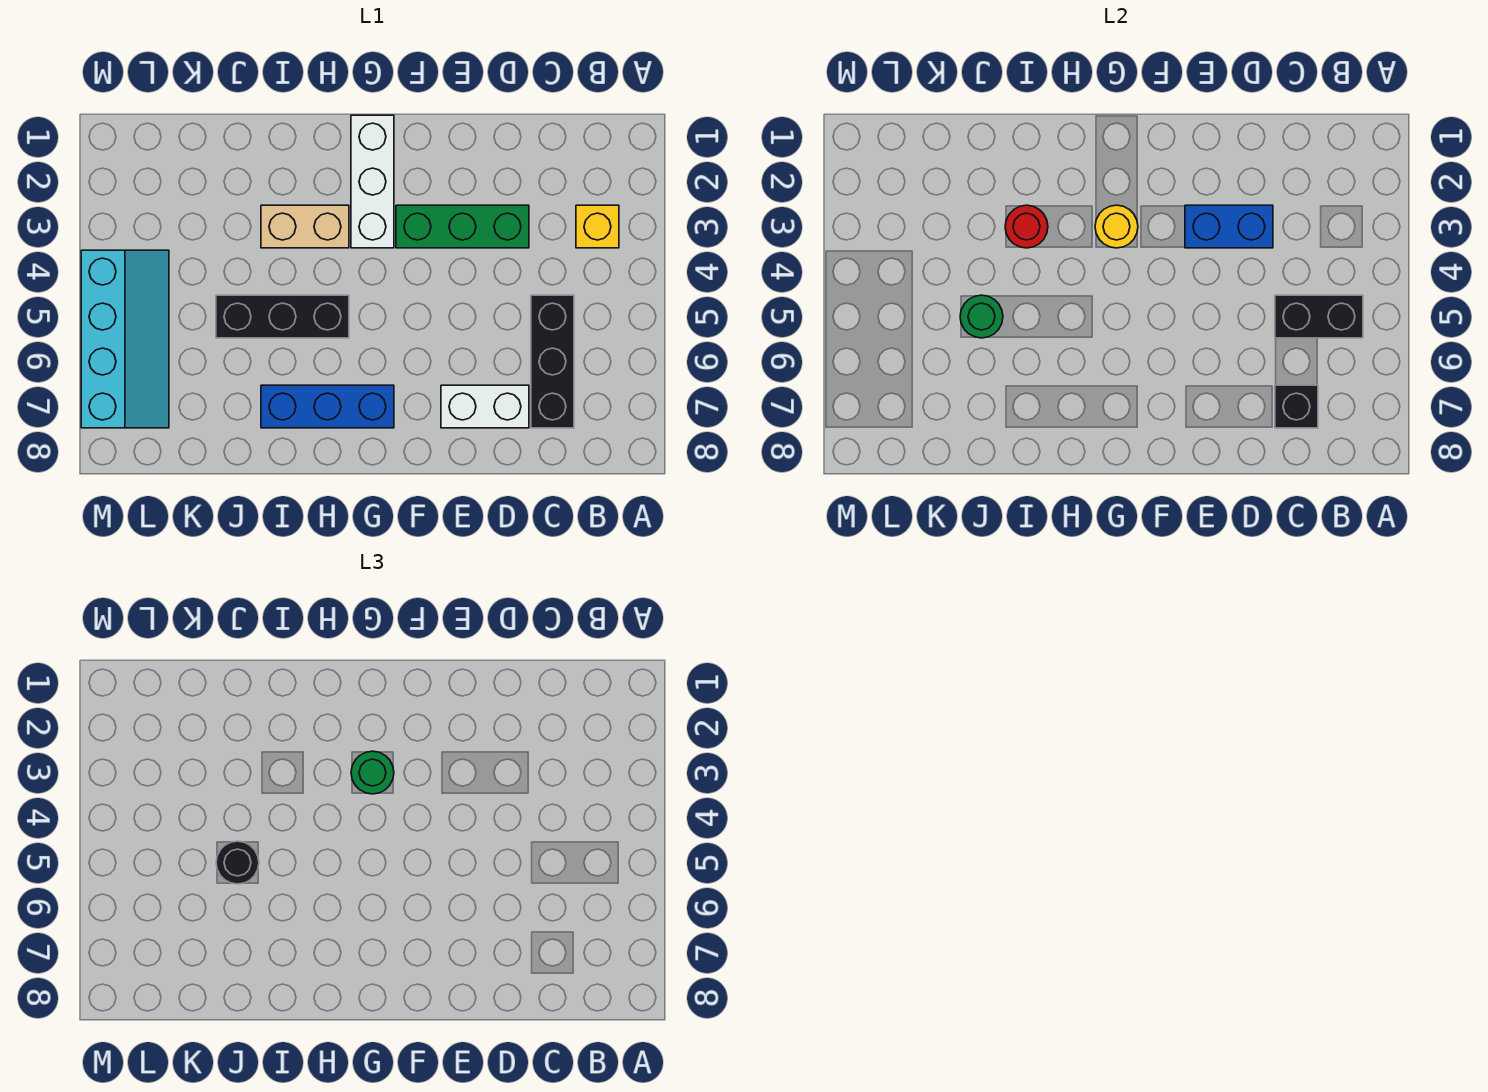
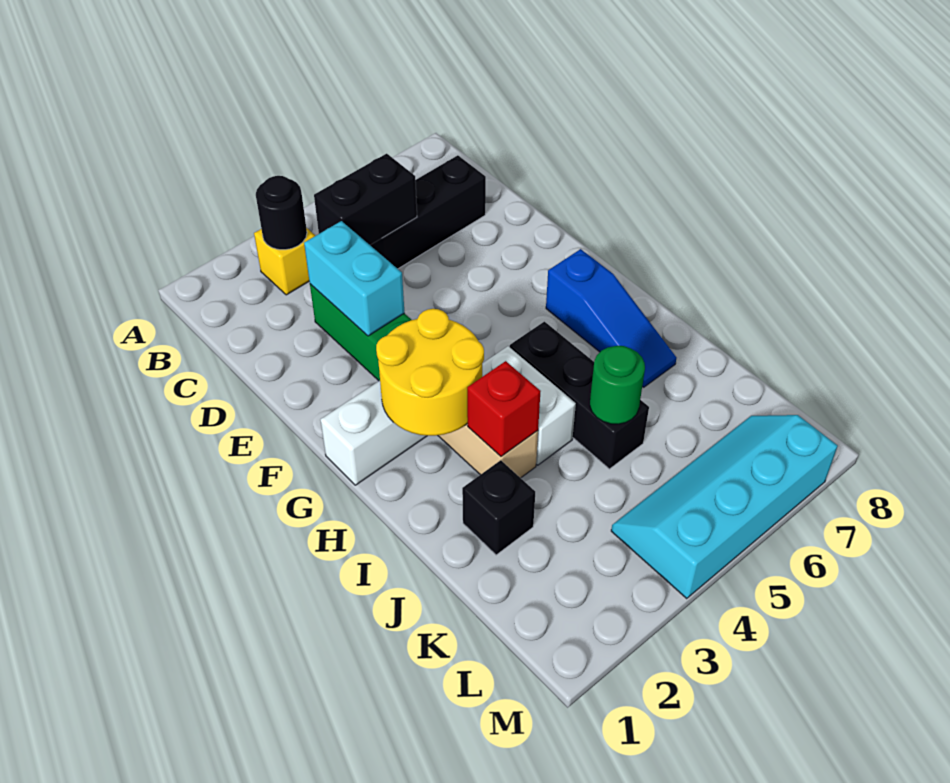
black 1x2 brick [1275,295,1363,338] -> black 1x2 brick turned to [314,154,417,245]
black 1x1 brick [1275,385,1318,428] -> black 1x1 brick moved to [462,460,535,555]
blue 1x2 brick [1185,205,1273,248] -> cyan 1x2 brick [304,221,405,336]
white 1x2 brick [441,385,529,428] -> white 1x2 brick moved to [482,346,576,465]
yellow 1x1 round brick [1095,205,1138,248] -> yellow 2x2 round brick [376,309,484,436]
green 1x1 round brick [351,751,394,794] -> none
blue 1x3 brick [261,385,394,428] -> blue 1x3 slope [546,249,677,387]
red 1x1 round brick [1005,205,1048,248] -> red 1x1 brick [467,361,541,457]
black 1x1 round brick [216,841,259,884] -> black 1x1 round brick moved to [256,176,307,250]

